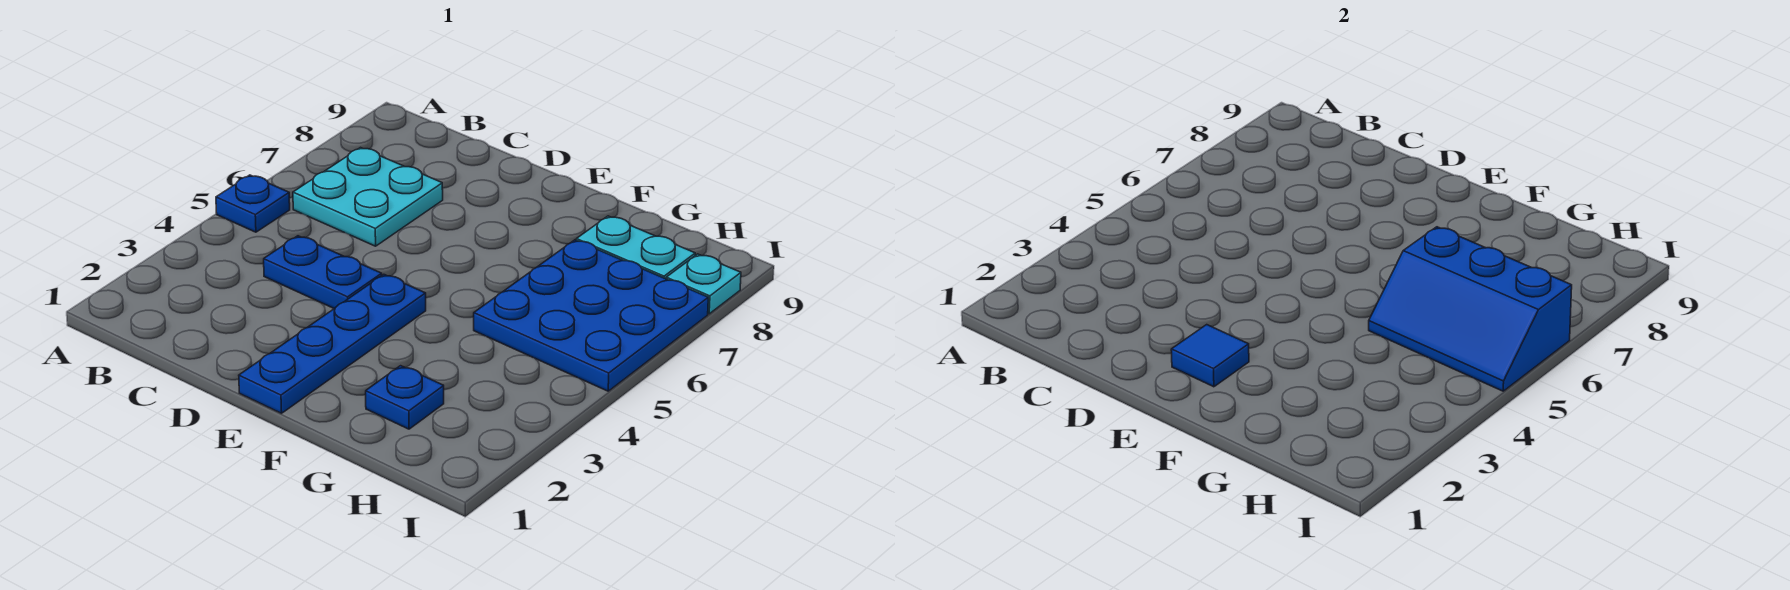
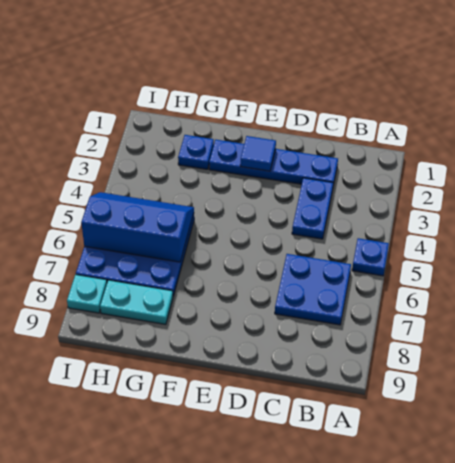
cyan 2x2 plate [293,148,443,246] -> blue 2x2 plate [275,254,351,325]
blue 1x2 plate [264,236,382,309] -> blue 1x2 plate turned to [292,178,333,239]
blue 1x4 plate [239,274,426,413] -> blue 1x4 plate turned to [209,140,338,186]

